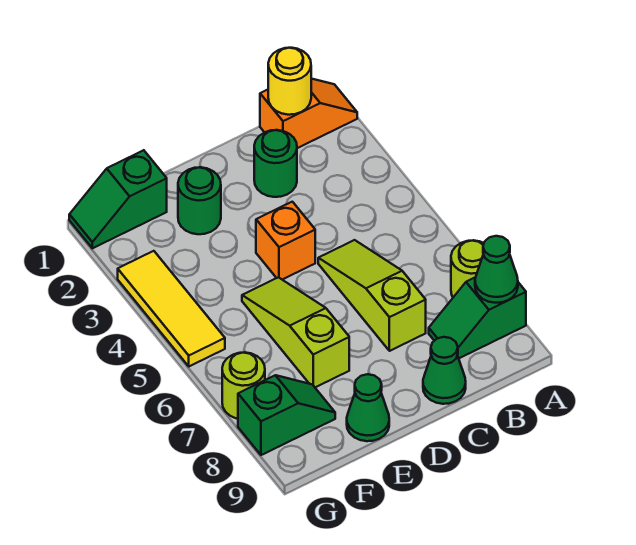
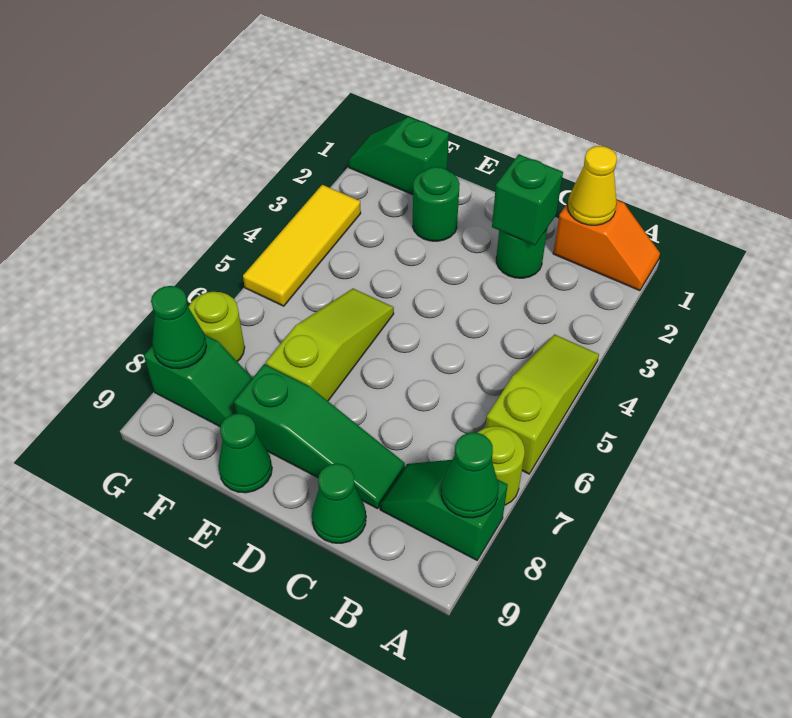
yellow 1x1 round brick [268,48,311,115] -> yellow 1x1 cone [568,146,617,225]
none -> green 1x1 brick [492,154,563,245]
lime 1x3 slope [318,240,426,351] -> lime 1x3 slope moved to [486,334,599,474]
none -> green 1x3 slope [234,364,405,509]
orange 1x1 brick [256,202,315,280] -> none
none -> green 1x1 cone [151,286,207,369]

